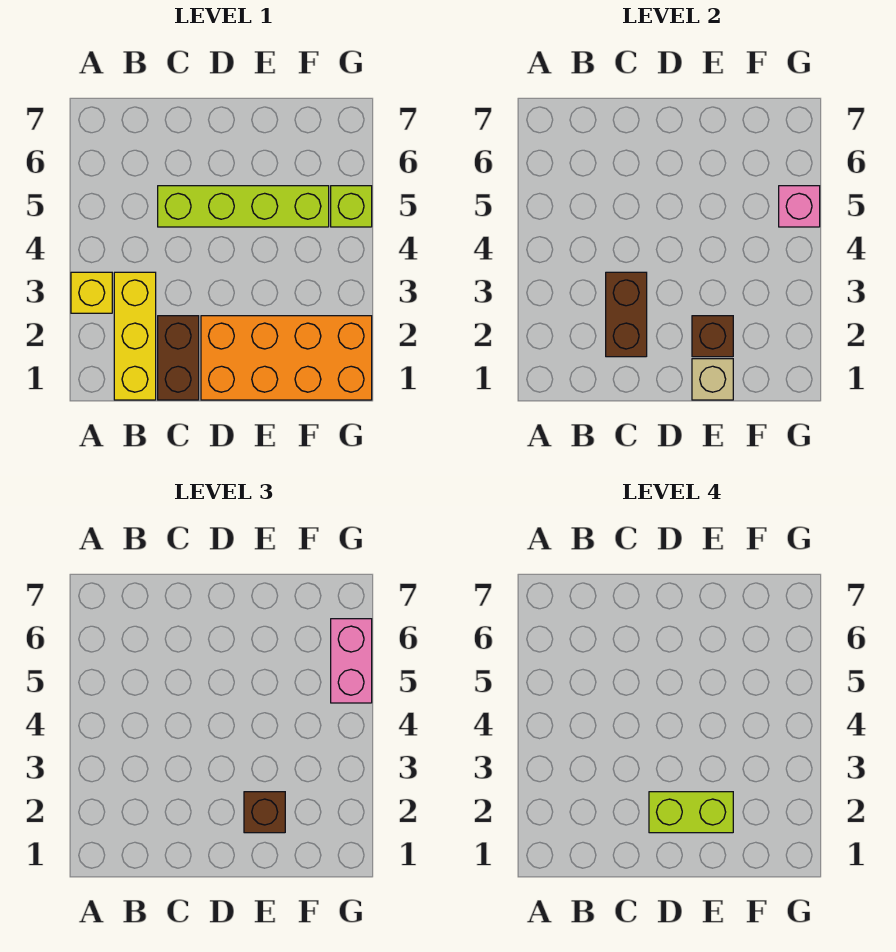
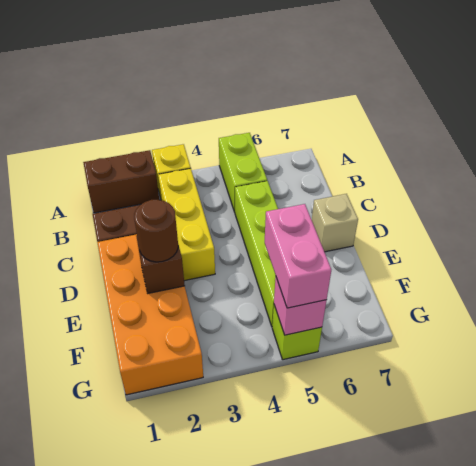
yellow 1x3 brick [114,272,156,400] -> yellow 1x3 brick turned to [158,168,215,281]
brown 1x2 brick [606,272,647,357] -> brown 1x2 brick moved to [83,150,159,213]
lime 1x2 brick [649,792,733,833] -> lime 1x2 brick moved to [219,133,267,212]
tan 1x1 brick [692,359,733,400] -> tan 1x1 brick moved to [312,194,358,252]
brown 1x1 brick [244,792,285,833] -> brown 1x1 round brick [134,200,178,262]
pink 1x2 brick [331,619,372,703] -> pink 1x2 brick turned to [265,204,331,308]

